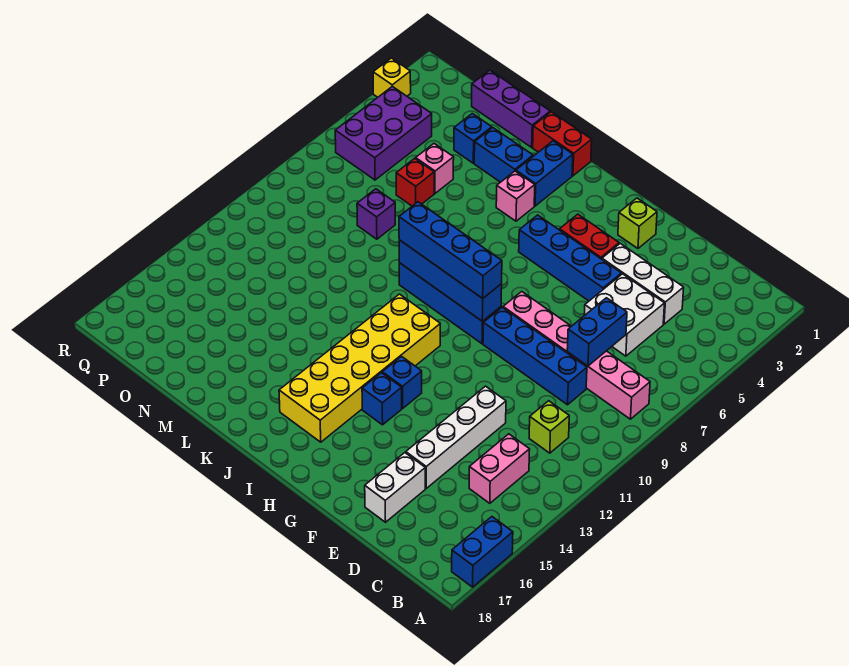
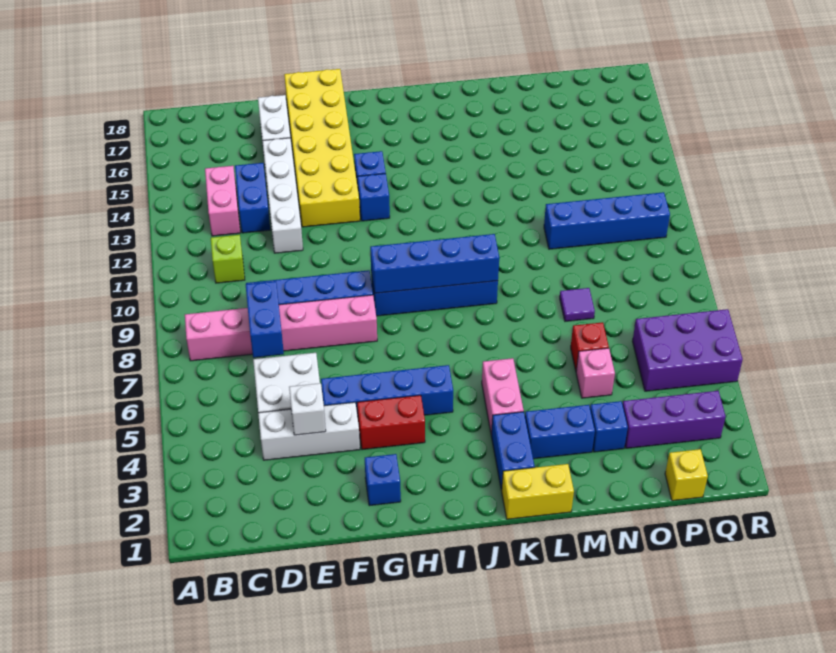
blue 1x2 brick [452,517,513,587] -> blue 1x2 brick moved to [235,163,270,233]
none -> white 1x1 brick [289,383,326,435]
lime 1x1 brick [618,198,657,248] -> blue 1x1 brick [365,454,401,506]
blue 1x4 brick [399,202,502,298] -> blue 1x4 brick moved to [544,192,670,249]
yellow 2x6 brick [279,294,440,442] -> yellow 2x6 brick moved to [284,69,360,227]
red 1x2 brick [533,112,592,176] -> yellow 1x2 brick [502,464,574,519]
pink 1x1 brick [496,171,535,221] -> pink 1x2 brick [482,358,524,435]
purple 1x3 brick [472,70,550,147] -> purple 1x3 brick moved to [623,391,726,448]
purple 1x1 brick [357,189,395,239] -> purple 1x1 tile [560,288,595,321]
purple 2x3 brick [335,86,432,180] -> purple 2x3 brick turned to [632,309,743,391]
yellow 1x1 brick [373,58,411,97] -> yellow 1x1 brick moved to [665,449,708,501]

